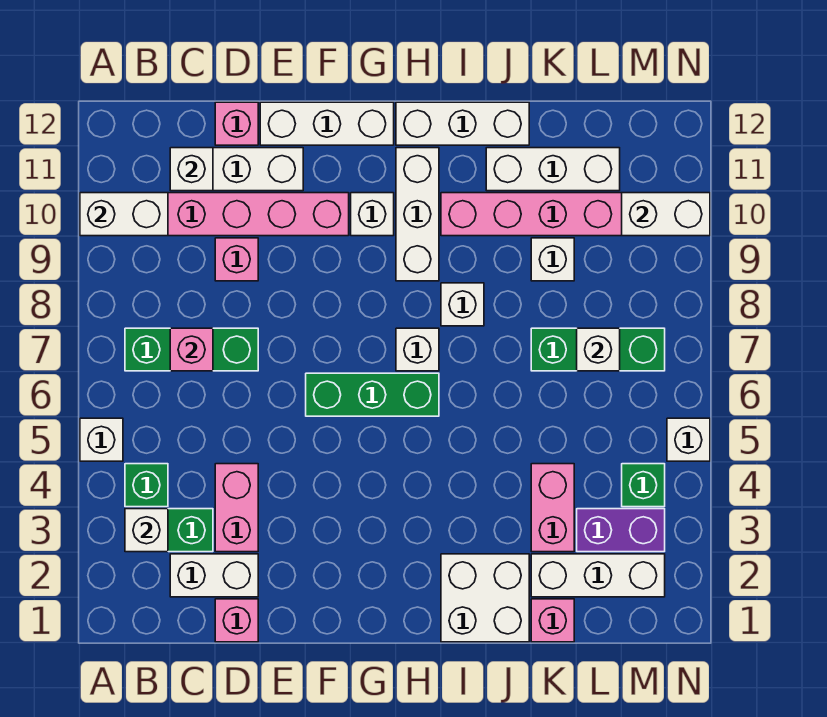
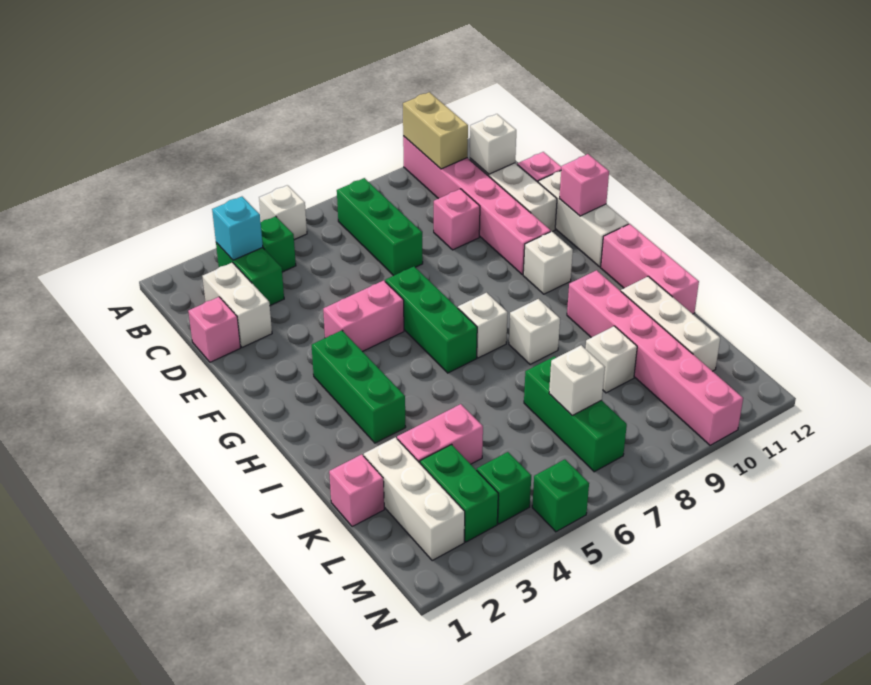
white 1x2 brick [80,193,168,236] -> tan 1x2 brick [403,92,468,169]
white 1x1 brick [125,509,168,552] -> cyan 1x1 brick [212,197,263,260]
pink 1x1 brick [170,328,213,371] -> pink 1x1 brick moved to [559,154,609,216]
pink 1x2 brick [215,464,258,552] -> pink 1x2 brick moved to [323,280,404,352]
none -> green 1x3 brick [312,330,406,443]
white 1x3 brick [396,148,439,281] -> none
white 1x3 brick [396,102,529,145] -> pink 1x3 brick [601,224,699,314]
white 2x2 brick [441,554,529,642] -> none
purple 1x2 brick [577,509,665,552] -> green 1x2 brick [420,445,498,542]
white 1x2 brick [622,193,710,236] -> none
white 1x1 brick [667,418,710,461] -> green 1x1 brick [532,459,589,532]

